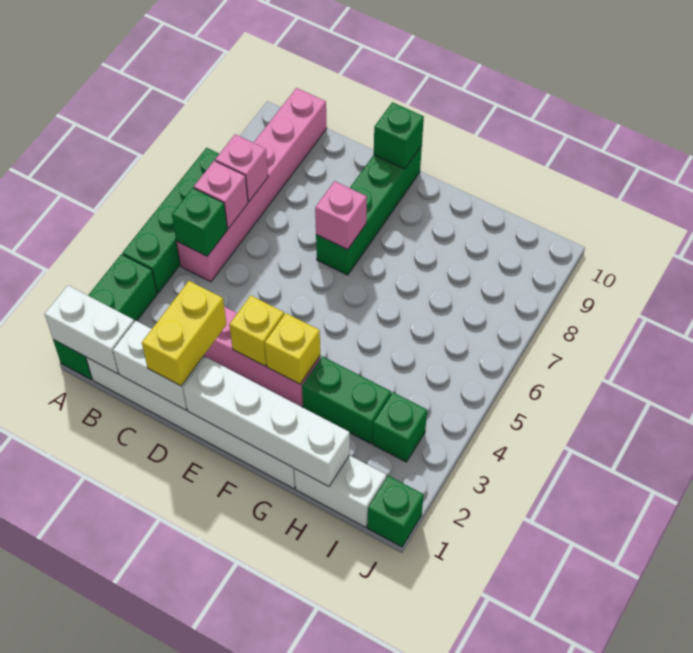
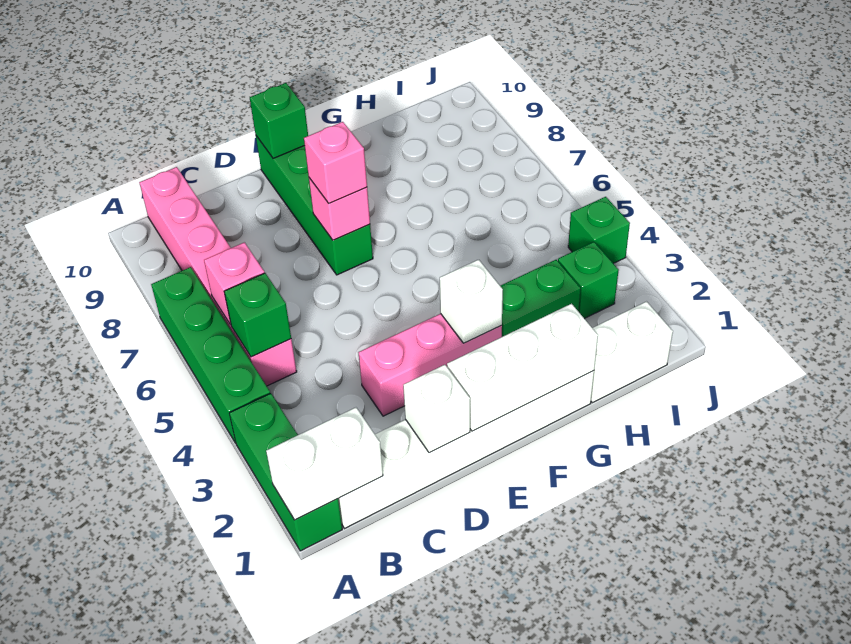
pink 1x1 brick [215,134,268,202] -> pink 1x1 brick moved to [304,122,367,203]
white 1x2 brick [113,321,204,410] -> white 1x1 brick [403,365,470,453]
yellow 1x2 brick [142,281,226,386] -> none
white 1x4 brick [183,357,350,487] -> white 1x3 brick [447,304,598,431]
yellow 1x1 brick [229,295,284,366] -> none
yellow 1x1 brick [265,313,320,384] -> white 1x1 brick [440,260,503,343]
green 1x1 brick [367,476,424,547] -> green 1x1 brick moved to [568,197,630,263]

